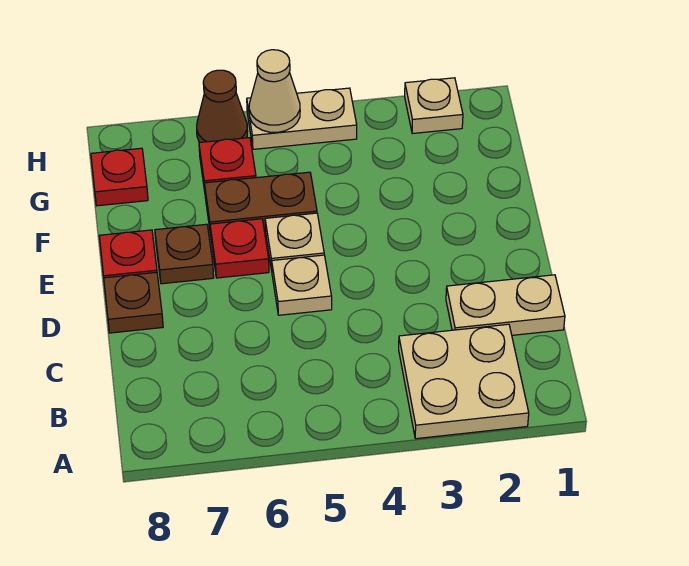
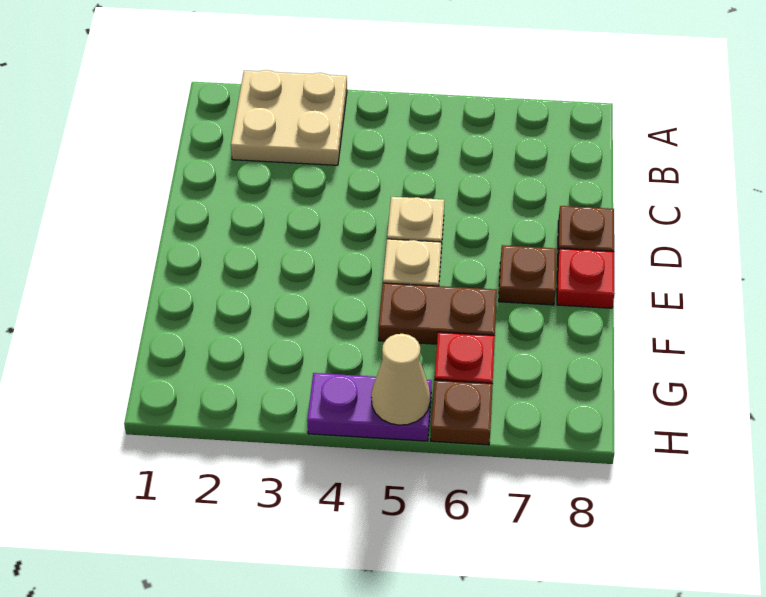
tan 1x2 plate [446,275,565,335] -> none
red 1x1 plate [210,219,269,278] -> none
red 1x1 plate [91,148,148,206] -> none
tan 1x1 plate [405,78,463,134] -> none
tan 1x2 plate [247,88,357,149] -> purple 1x2 plate [307,373,432,441]
brown 1x1 cone [197,70,247,142] -> brown 1x1 plate [431,380,493,445]

